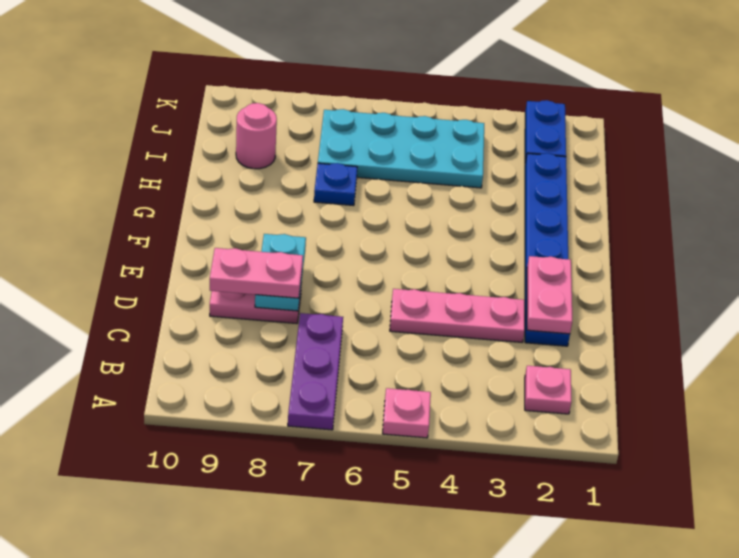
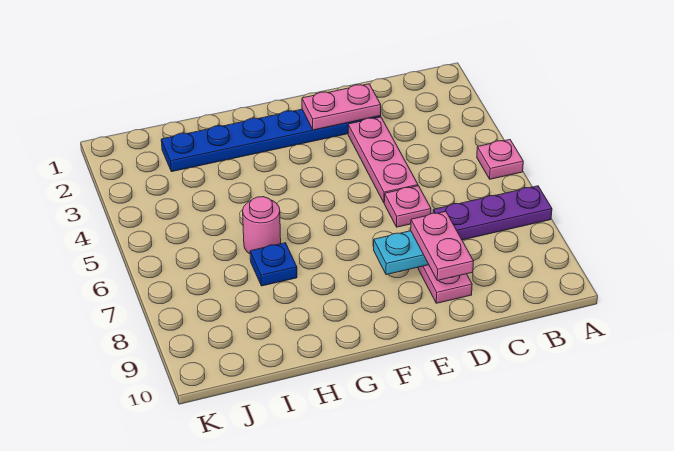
pink 1x1 plate [525,366,572,414] -> pink 1x1 plate moved to [384,186,431,227]
cyan 2x4 plate [318,109,484,188] -> none
pink 1x1 round brick [236,103,277,169] -> pink 1x1 round brick moved to [243,197,281,254]
blue 1x2 plate [525,100,566,163] -> none

